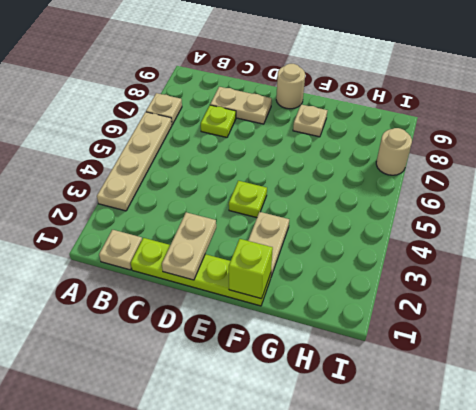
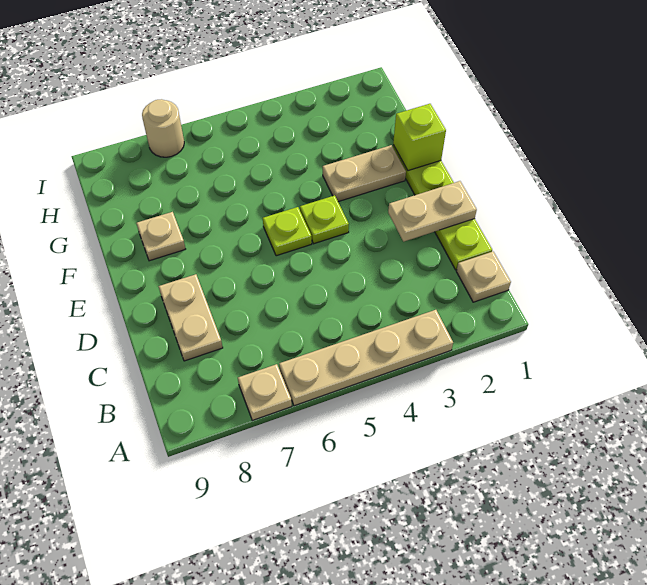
lime 1x1 plate [201,105,236,137] -> lime 1x1 plate moved to [263,207,312,256]
tan 1x1 round brick [276,64,305,109] -> none

